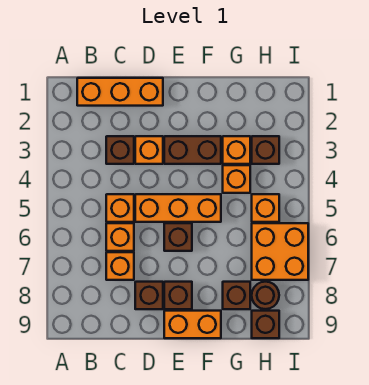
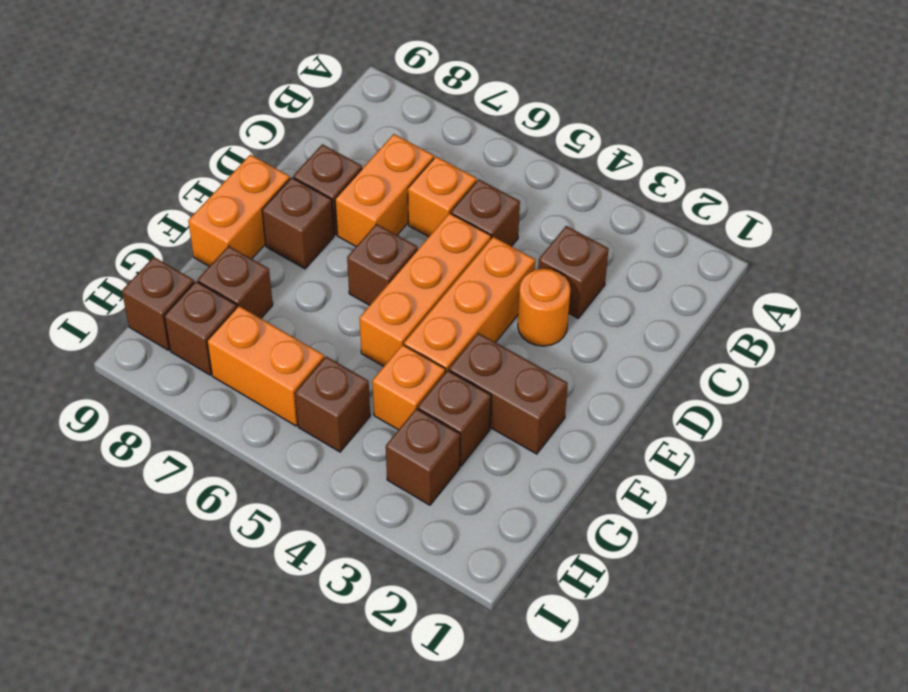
orange 1x3 brick [77,78,163,106] -> orange 1x3 brick moved to [404,237,535,373]
orange 1x1 brick [106,194,134,222] -> brown 1x1 brick [451,179,520,247]
orange 1x1 brick [106,252,134,280] -> orange 1x2 brick [335,134,434,246]
orange 1x1 brick [135,136,163,164] -> orange 1x1 round brick [518,269,570,346]
brown 1x2 brick [164,136,221,164] -> brown 1x2 brick turned to [449,333,568,454]
orange 1x1 brick [223,136,250,164] -> brown 1x1 brick [418,370,491,466]
orange 1x1 brick [252,194,279,222] -> brown 1x1 brick [295,356,370,452]
orange 2x2 brick [252,223,308,280] -> orange 1x2 brick [207,306,324,426]
brown 1x1 round brick [252,282,279,309] -> brown 1x1 brick [164,281,237,375]

